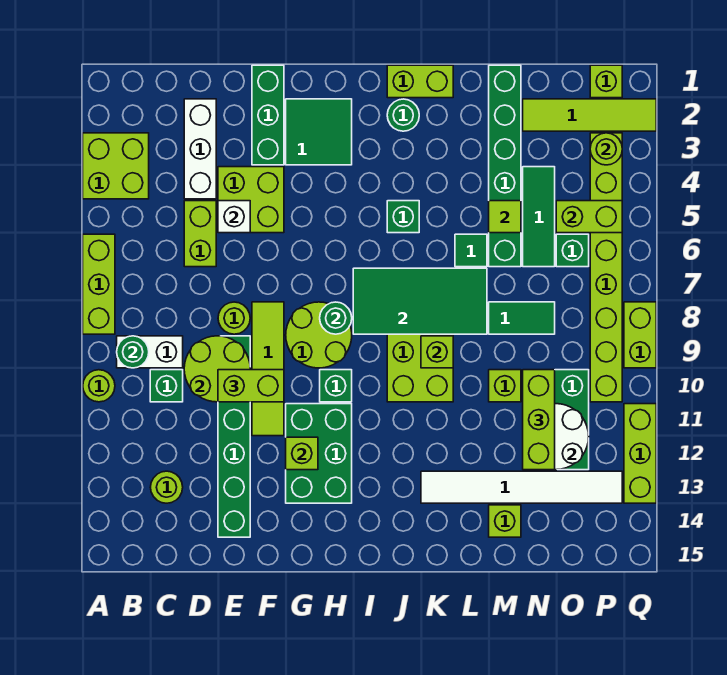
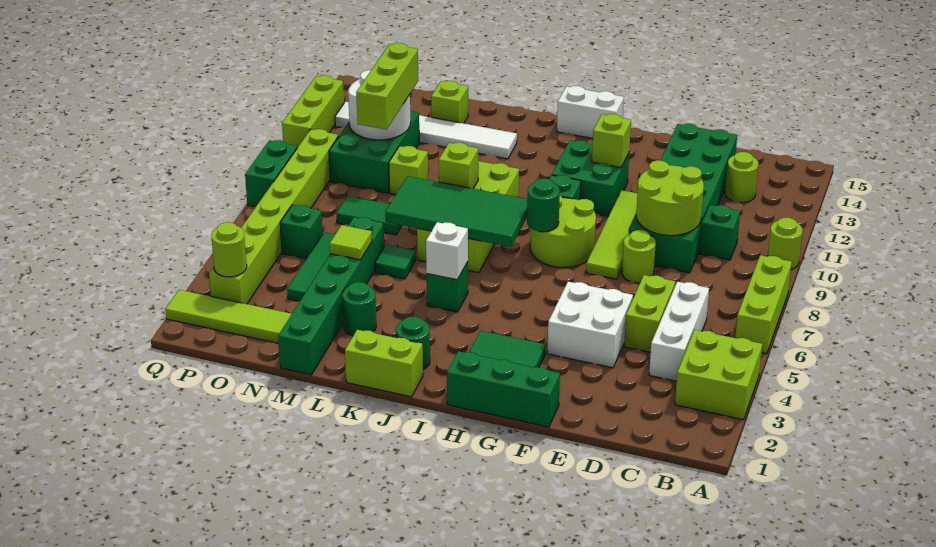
white 1x2 brick [117,336,183,368] -> white 1x2 brick moved to [557,86,624,139]
green 1x1 round brick [117,336,149,368] -> green 1x1 round brick moved to [342,282,376,336]
white 1x3 brick [184,99,216,199] -> white 1x3 brick moved to [649,282,709,381]
lime 2x2 brick [218,167,284,233] -> white 2x2 brick [547,282,633,368]
white 1x1 brick [218,201,250,233] -> white 1x1 brick moved to [426,222,468,280]
green 1x6 brick [218,336,250,537] -> green 2x6 brick [629,124,737,273]
lime 1x2 brick [218,370,284,402] -> none
green 1x3 brick [252,65,284,165] -> green 1x3 brick turned to [447,351,560,427]
green 2x3 brick [286,404,352,503] -> green 2x2 brick [552,140,629,216]
lime 1x2 brick [556,201,622,233] -> none
lime 1x1 brick [590,65,622,98] -> none
lime 1x2 brick [624,302,656,368] -> green 1x2 brick [245,140,297,207]

